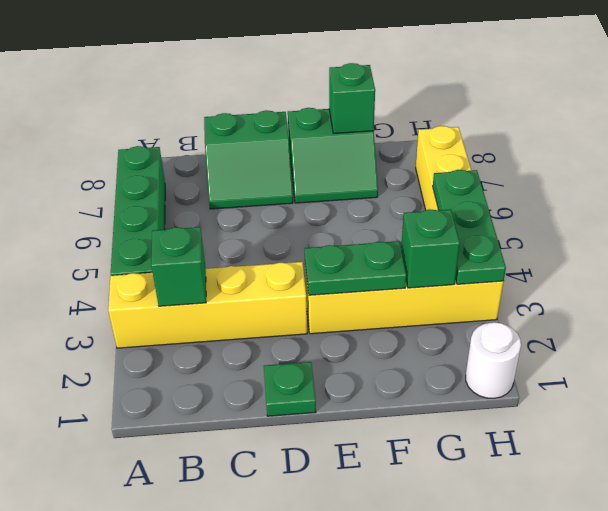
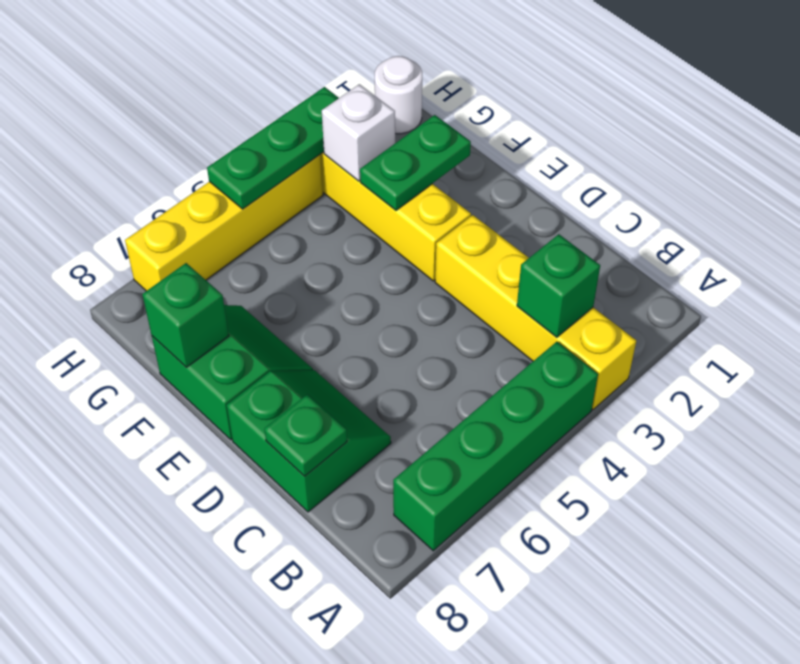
green 1x1 plate [264,362,316,416] -> green 1x1 plate moved to [264,395,347,476]
green 1x2 plate [304,241,406,295] -> green 1x2 plate turned to [360,115,471,210]
green 1x1 brick [401,209,460,288] -> white 1x1 brick [322,84,395,181]

